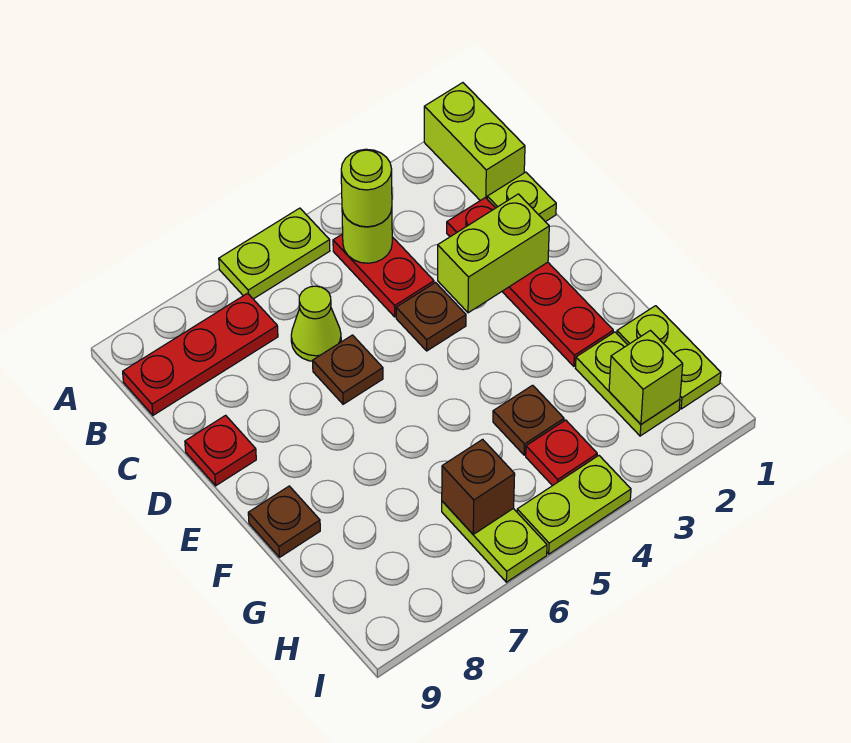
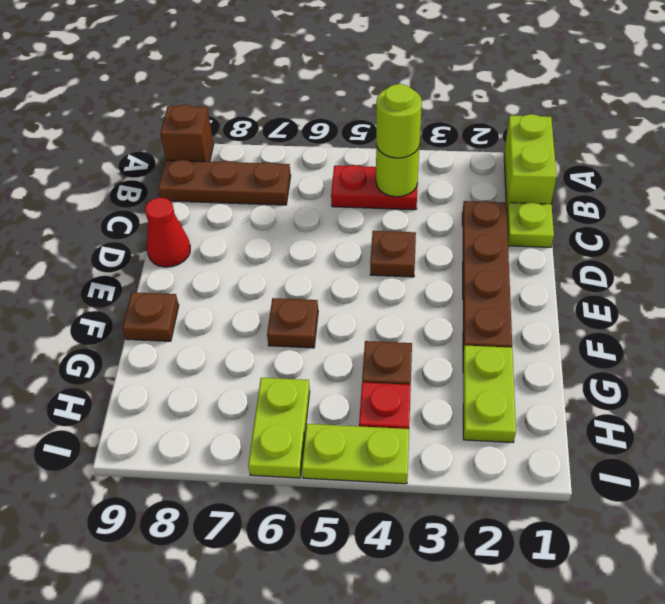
lime 1x2 plate [219,208,330,299] -> none
red 1x2 plate [333,234,434,317] -> red 1x2 plate turned to [331,165,418,210]
red 1x3 plate [123,293,278,415] -> brown 1x3 plate [158,159,291,205]
red 1x4 plate [447,198,613,366] -> brown 1x4 plate [462,201,512,353]
lime 1x1 cone [291,286,341,361] -> none
lime 1x2 brick [438,194,549,313] -> none
brown 1x1 plate [313,335,383,404] -> brown 1x1 plate moved to [267,298,318,348]
red 1x1 plate [185,415,256,486] -> red 1x1 cone [145,197,190,267]
lime 1x2 plate [617,306,721,409] -> none
lime 1x1 brick [609,331,683,424] -> none
brown 1x1 brick [442,439,515,534] -> brown 1x1 brick moved to [160,104,214,162]

